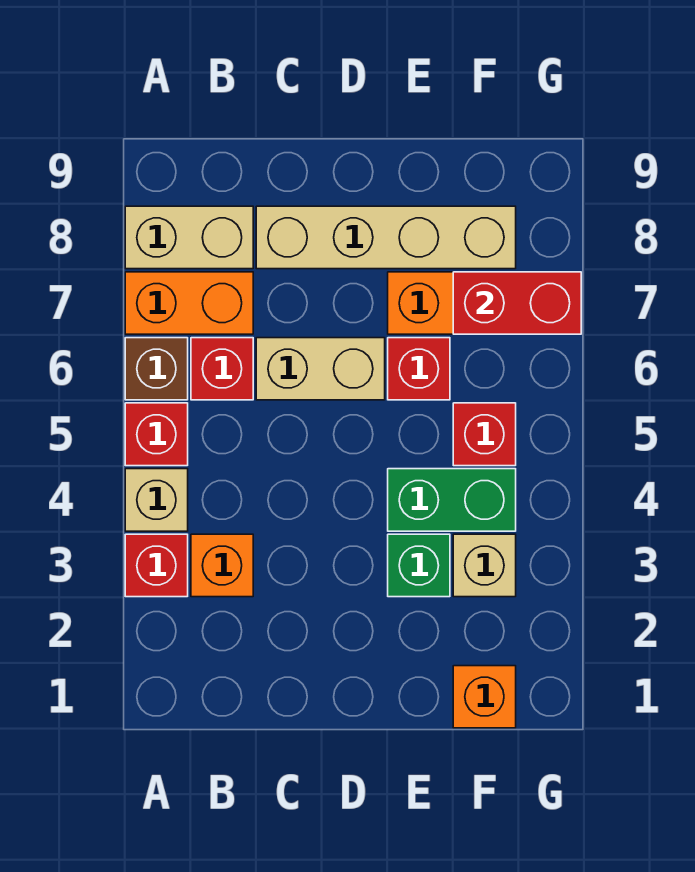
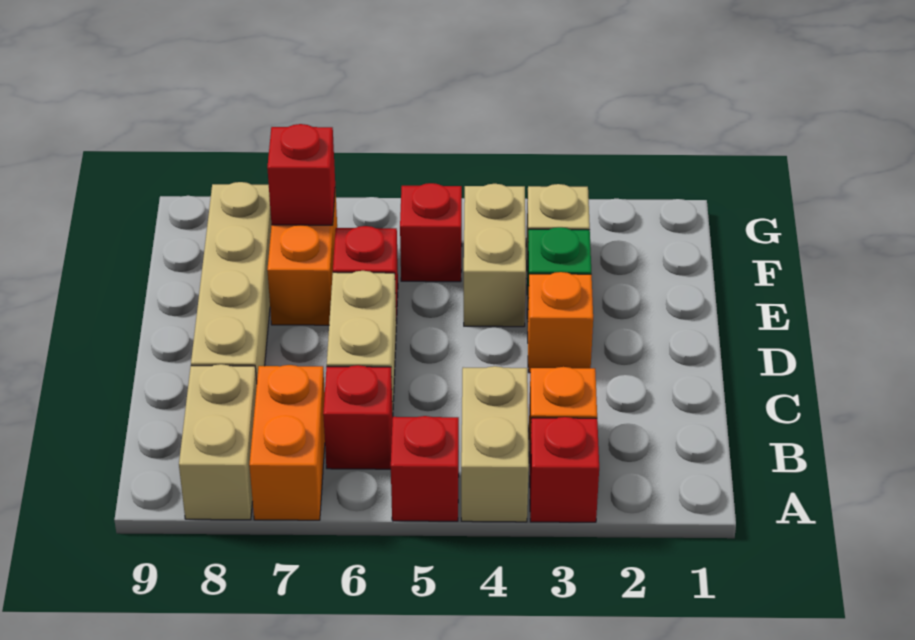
tan 1x1 brick [125,469,188,531] -> tan 1x2 brick [461,366,529,522]
brown 1x1 brick [125,338,188,400] -> none
green 1x2 brick [388,469,516,531] -> tan 1x2 brick [464,184,526,327]
orange 1x1 brick [453,666,516,728] -> orange 1x1 brick moved to [528,272,593,373]
red 1x2 brick [453,272,581,334] -> red 1x1 brick [267,124,335,225]

